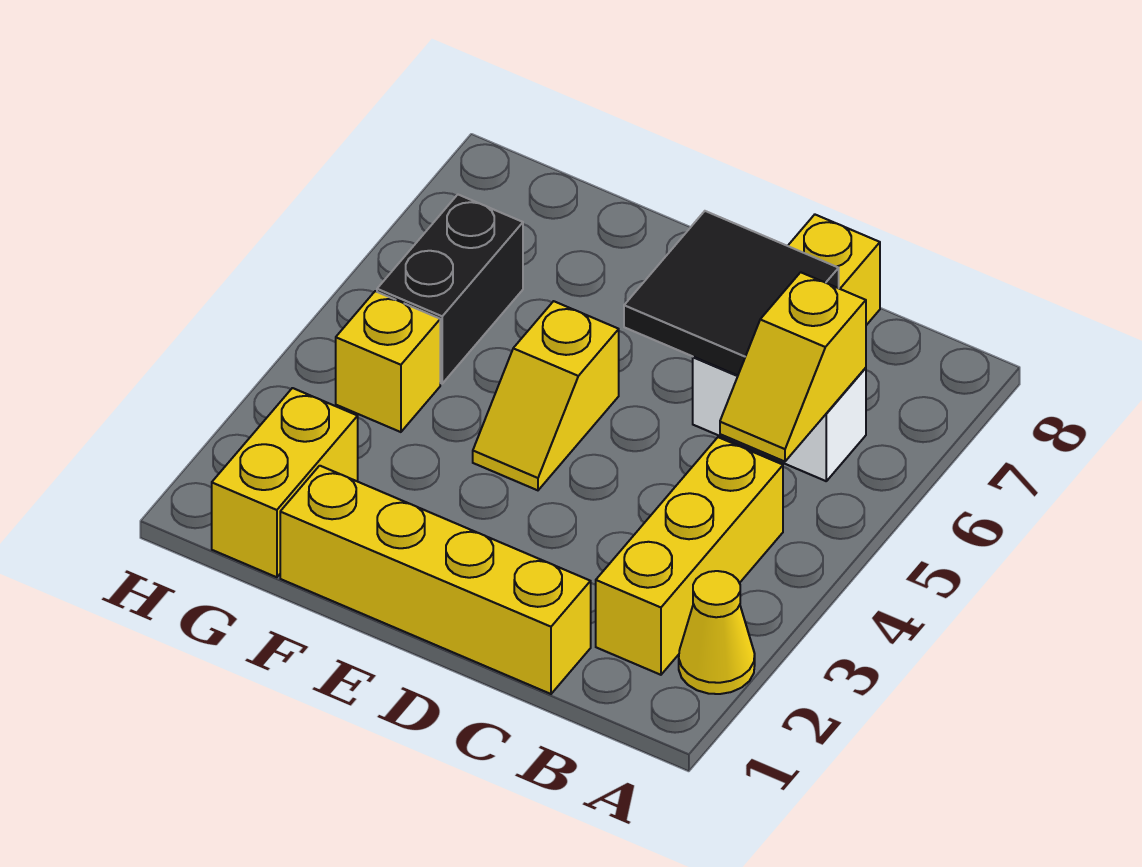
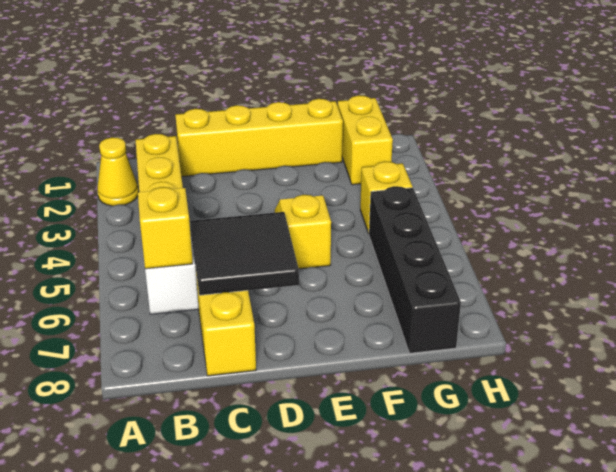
black 1x2 brick [377,195,523,384] -> black 1x4 brick [369,186,461,353]

